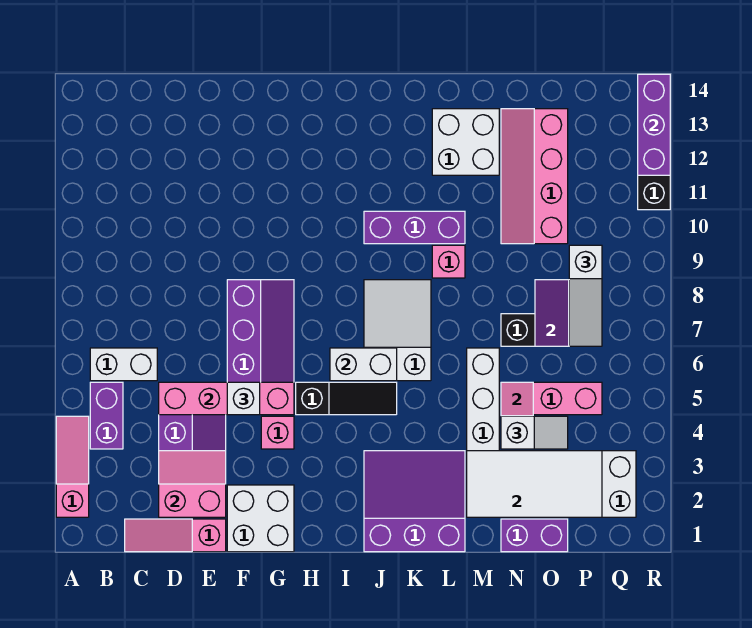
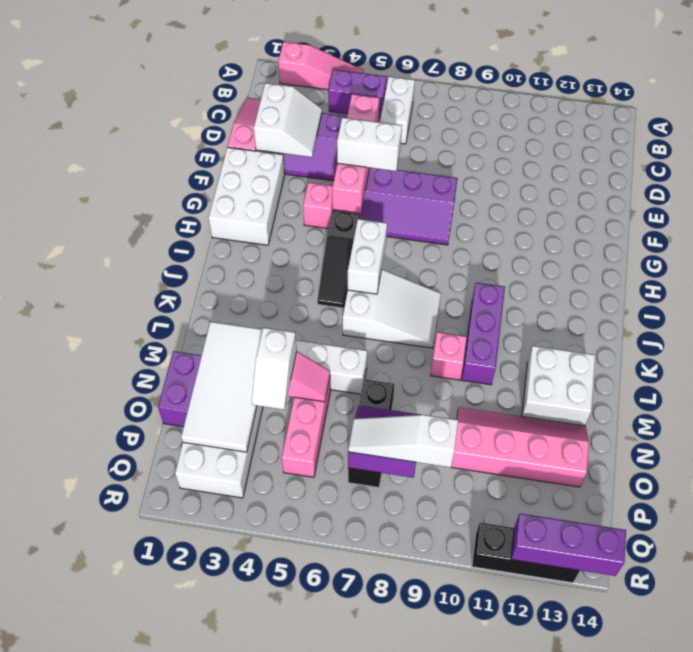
pink 2x2 slope [159,451,226,517] -> white 2x2 slope [254,83,322,157]
white 2x2 brick [227,485,294,552] -> white 2x3 brick [209,147,285,245]
white 1x1 brick [227,382,260,415] -> white 1x2 brick [337,118,402,171]
purple 3x3 slope [364,451,465,552] -> none

